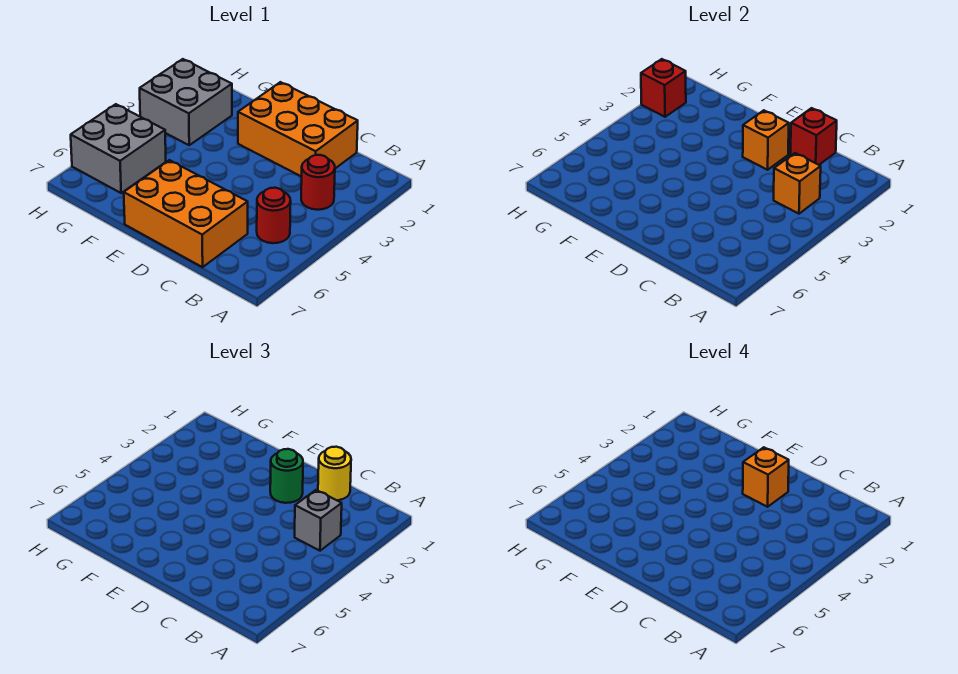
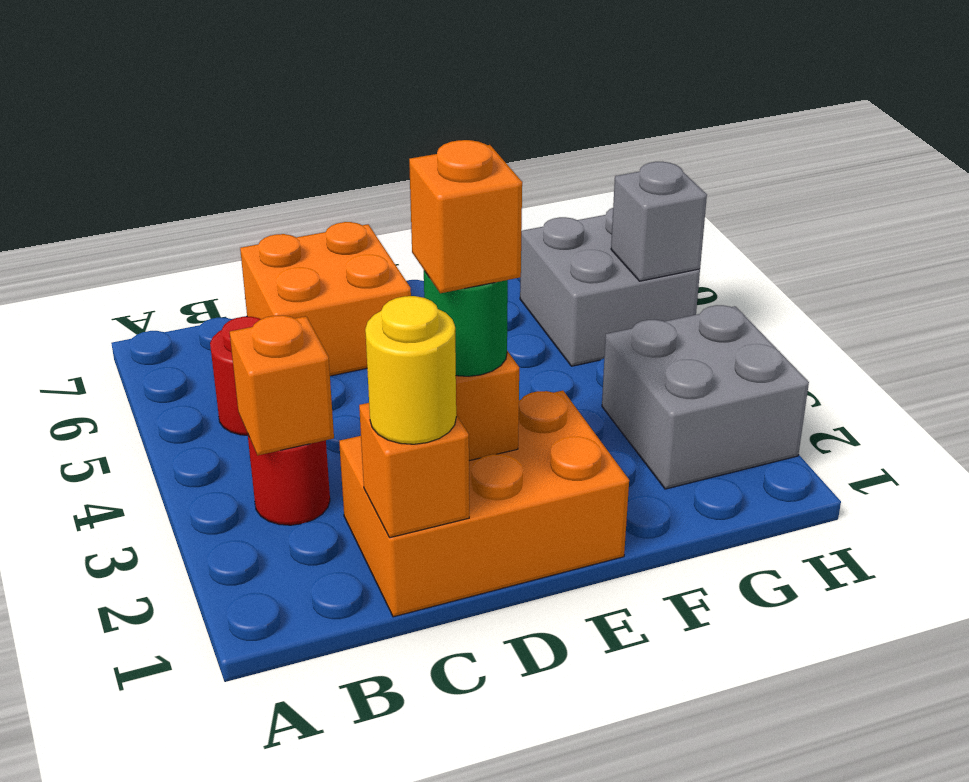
grey 1x1 brick [295,490,342,551] -> grey 1x1 brick moved to [611,162,707,281]
red 1x1 brick [790,108,837,165] -> orange 1x1 brick [359,403,469,538]
orange 2x3 brick [124,160,248,267] -> orange 2x2 brick [240,222,411,376]
red 1x1 brick [641,59,686,117] -> none

